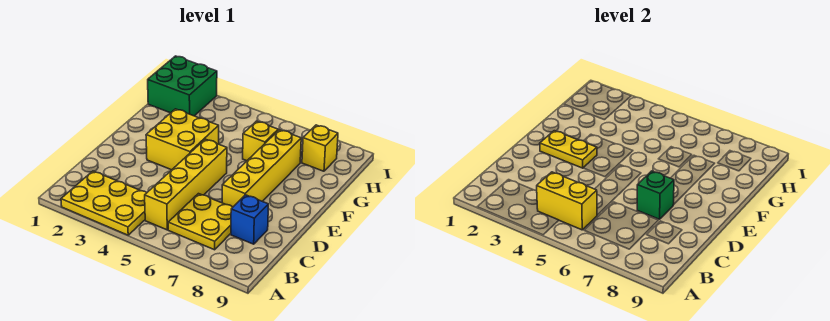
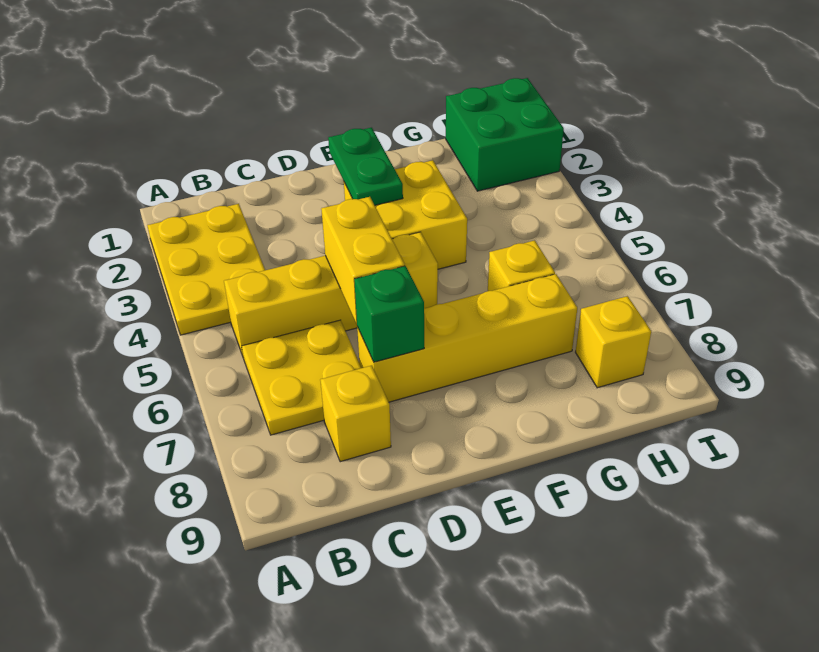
yellow 1x2 brick [537,172,597,230] -> yellow 1x2 brick moved to [321,197,405,324]
blue 1x1 brick [231,195,268,244] -> yellow 1x1 brick [320,366,391,462]
yellow 1x2 plate [540,131,597,168] -> green 1x2 plate [328,128,403,205]

